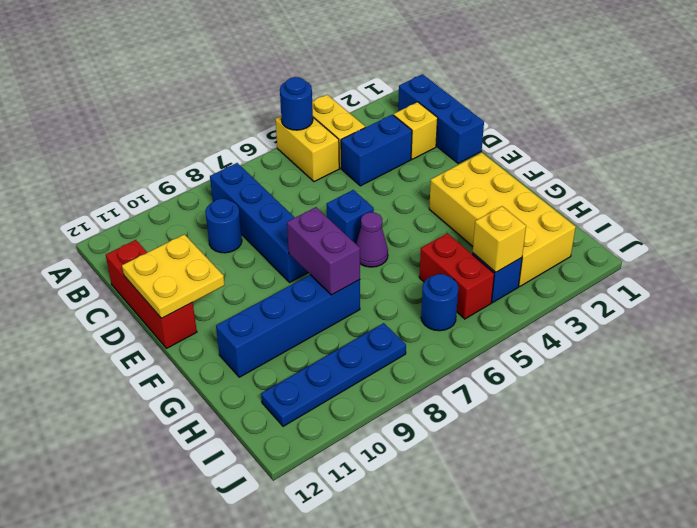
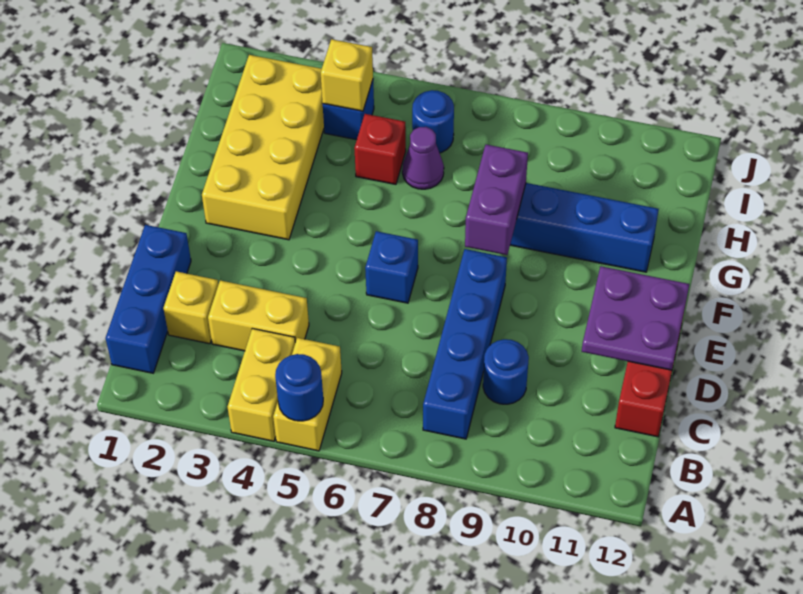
blue 1x2 brick [341,115,412,186] -> yellow 1x2 brick [208,280,309,351]
yellow 2x2 plate [122,234,225,318] -> purple 2x2 plate [582,266,689,370]
purple 1x1 cone [356,212,388,267] -> purple 1x1 cone moved to [402,127,444,189]
red 1x2 brick [419,233,494,319] -> red 1x1 brick [354,114,406,184]
blue 1x4 plate [261,323,406,426] -> none

